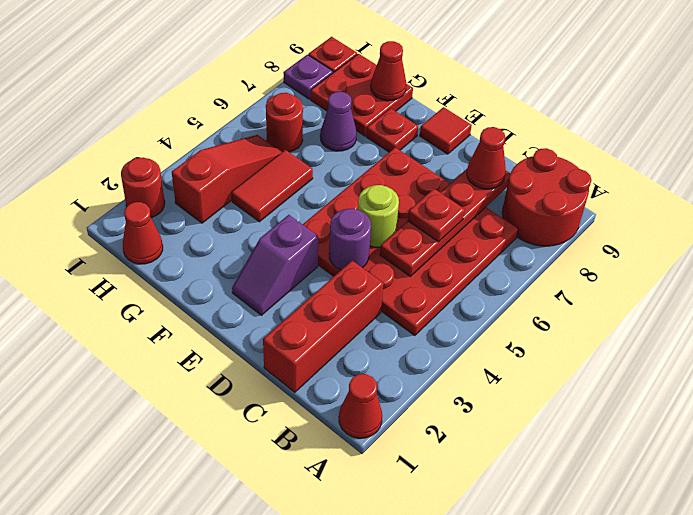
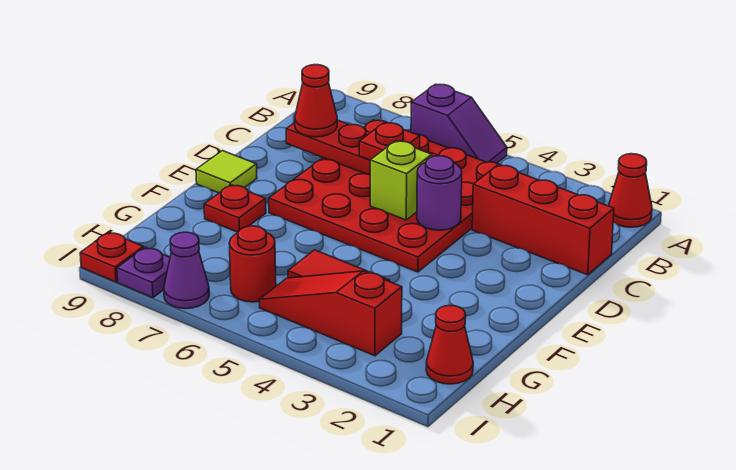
red 2x2 round brick [502,148,591,246] -> none
lime 1x1 round brick [358,185,399,247] -> lime 1x1 brick [370,141,432,220]
purple 1x2 slope [232,215,318,315] -> purple 1x2 slope moved to [411,84,507,163]
red 1x1 tile [420,107,472,154] -> lime 1x1 tile [196,151,257,193]
purple 1x1 cone [320,92,357,151] -> purple 1x1 cone moved to [164,232,209,309]
red 2x2 plate [311,54,413,136] -> none
red 1x1 cone [371,41,406,101] -> none
red 1x1 round brick [121,157,165,218] -> none

